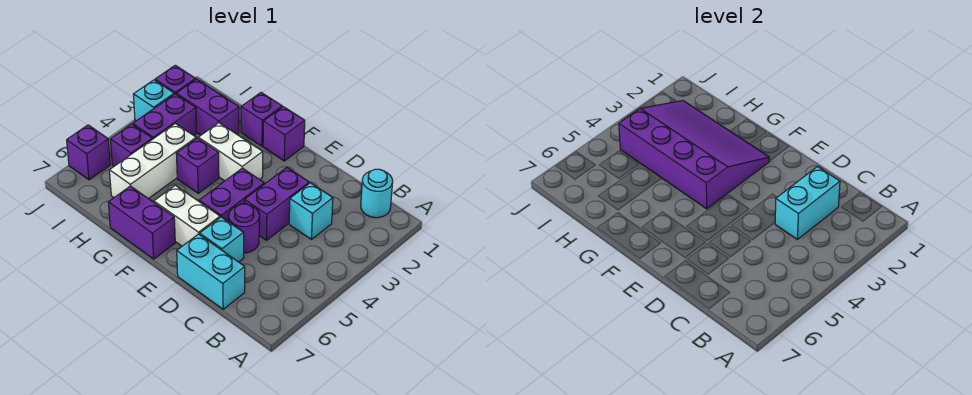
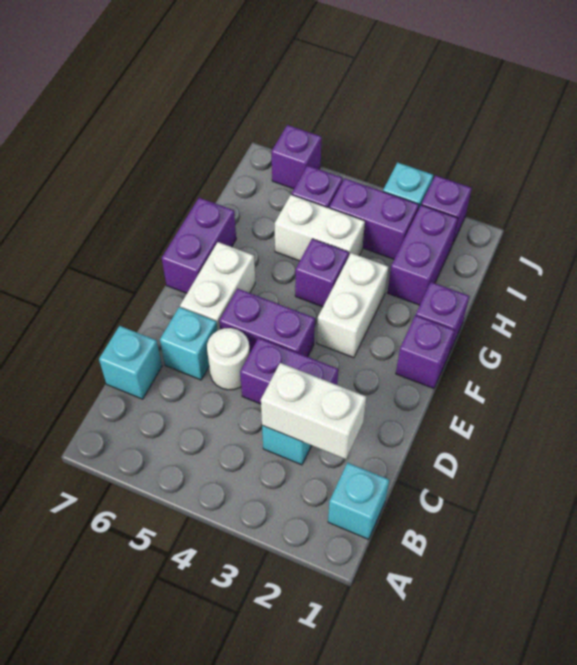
cyan 1x1 round brick [361,169,393,218] -> cyan 1x1 brick [328,463,389,539]
cyan 1x2 brick [775,167,840,240] -> white 1x2 brick [261,363,366,459]
cyan 1x2 brick [177,234,245,309] -> cyan 1x1 brick [99,326,162,399]
purple 1x1 round brick [229,204,259,253] -> white 1x1 round brick [207,328,250,390]
purple 3x4 slope [619,101,769,209] -> none
white 1x3 brick [110,123,196,199] -> white 1x2 brick [275,194,365,261]

